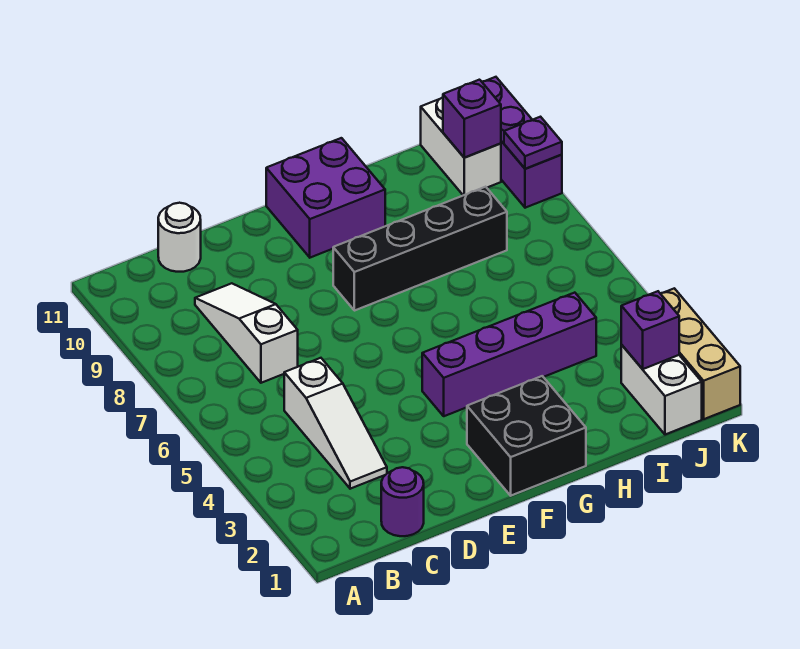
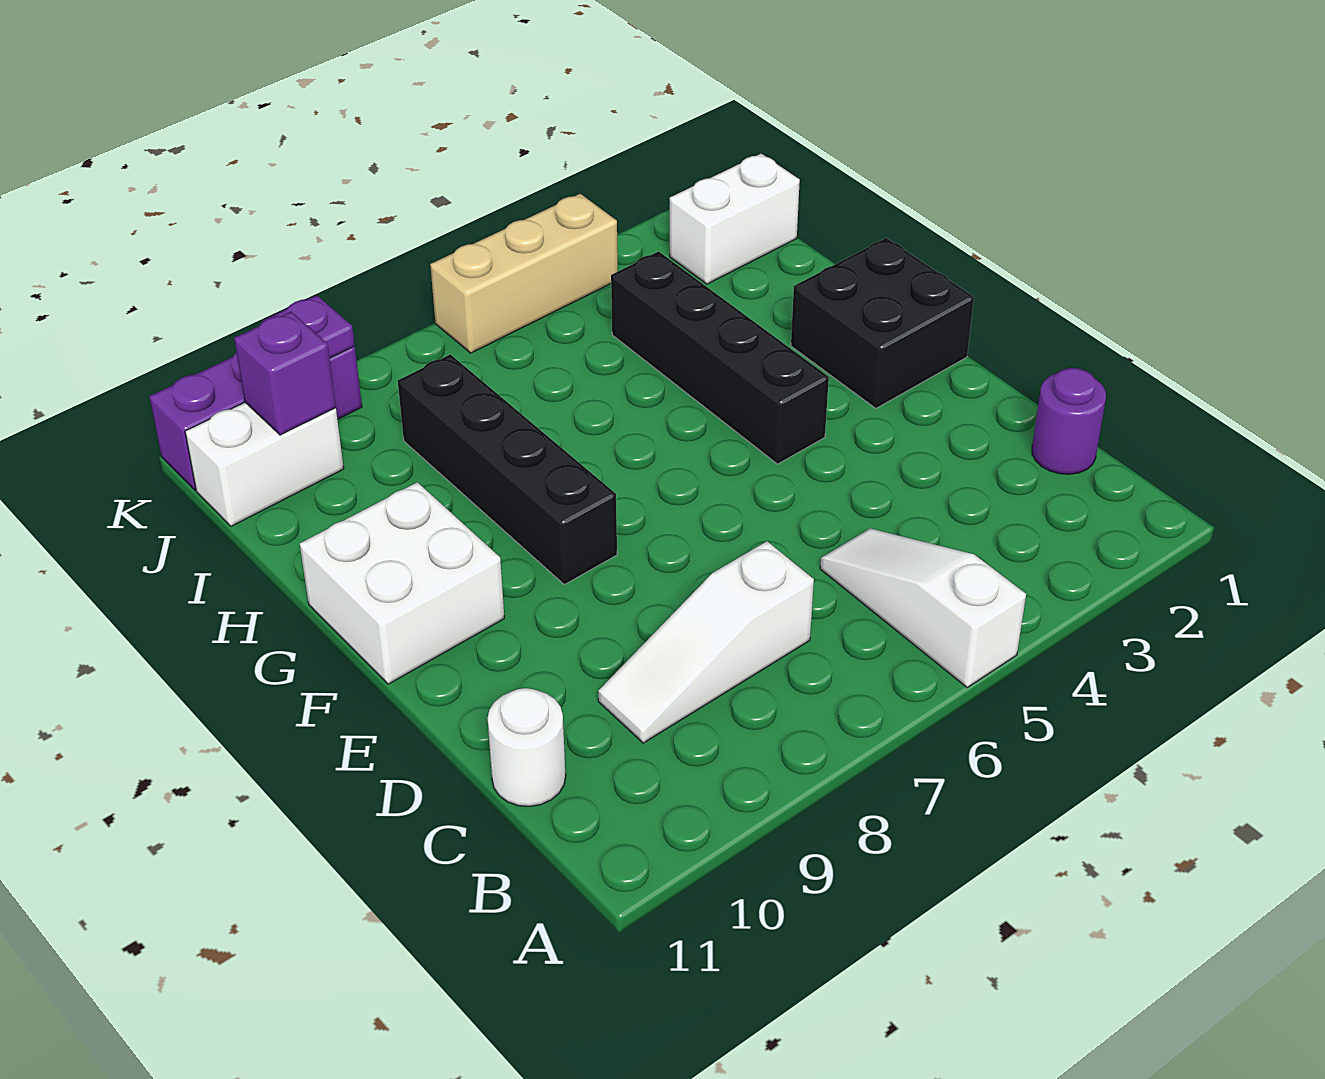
white 1x3 slope [284,358,387,489] -> white 1x3 slope turned to [820,528,1026,687]
purple 1x4 brick [422,293,596,416] -> black 1x4 brick [611,251,829,464]
purple 2x2 brick [266,138,385,258] -> white 2x2 brick [300,482,504,684]
purple 1x1 brick [621,291,679,369] -> none
tan 1x3 brick [660,288,740,419] -> tan 1x3 brick moved to [430,194,618,353]

